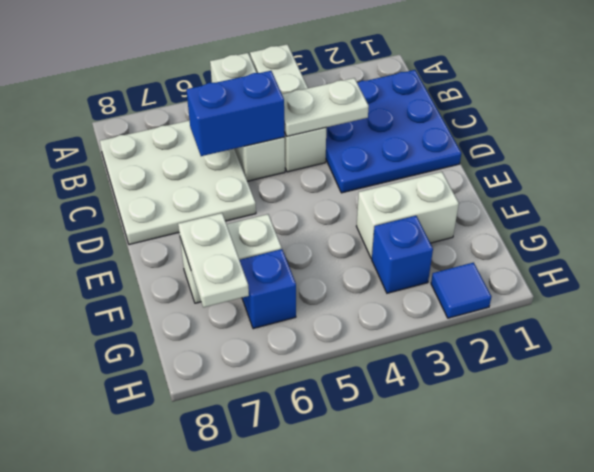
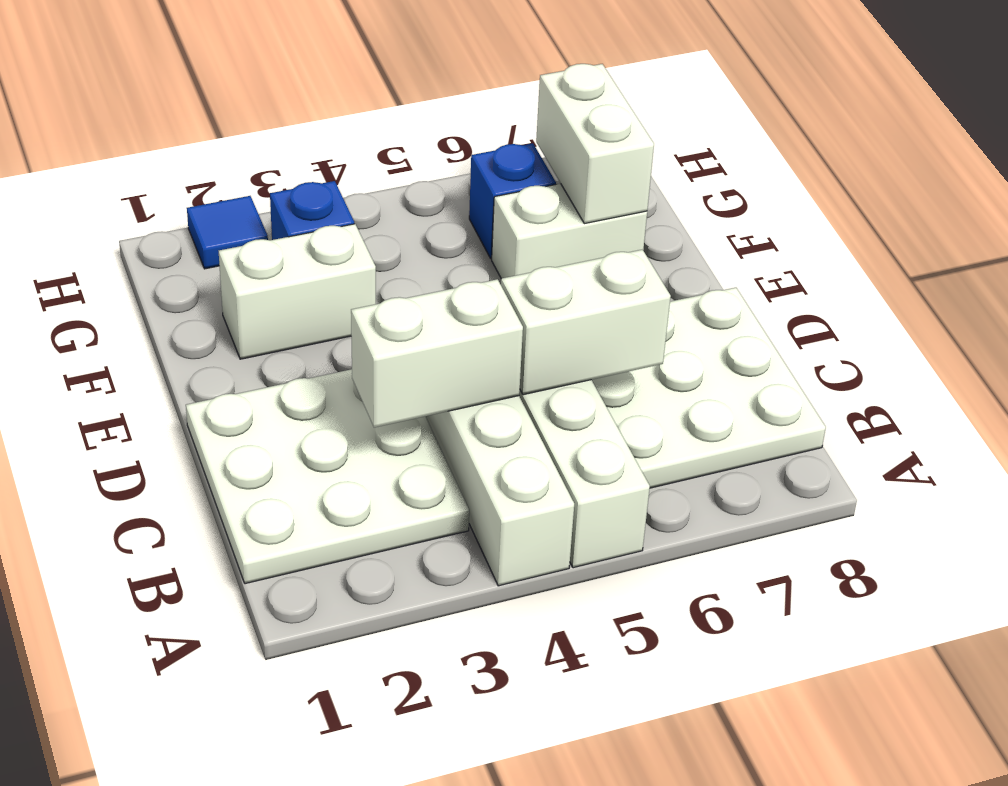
blue 3x3 plate [326,70,461,193] -> white 3x3 plate [186,369,469,584]
white 1x2 plate [282,78,369,136] -> white 1x2 brick [351,279,523,427]
blue 1x2 brick [186,71,285,156] -> white 1x2 brick [501,250,671,395]
white 1x2 plate [178,213,249,307] -> white 1x2 brick [536,64,654,224]

